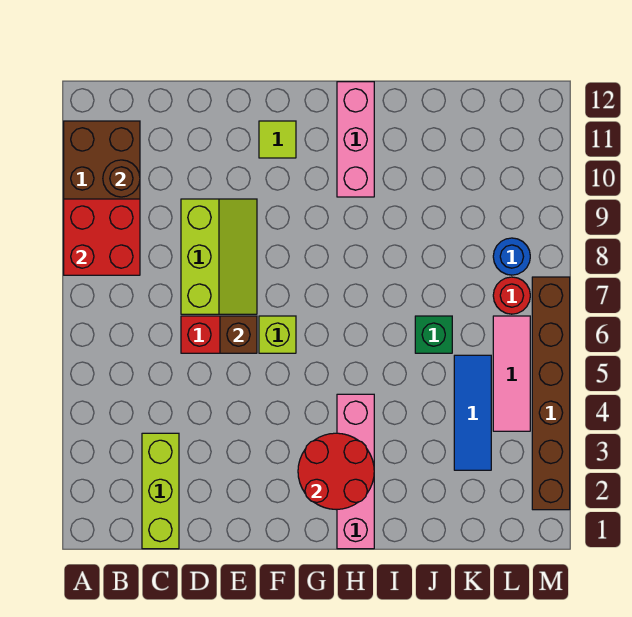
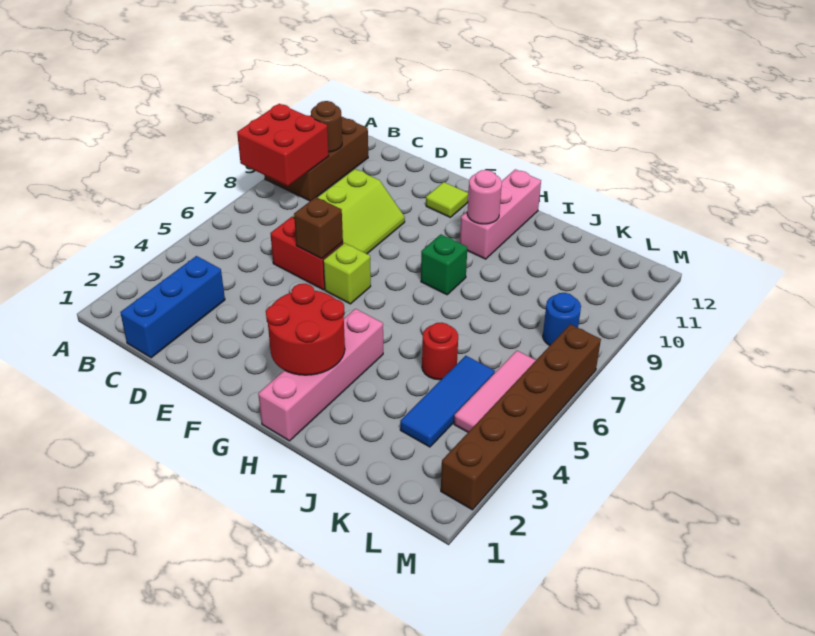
lime 1x3 brick [142,433,179,549] -> blue 1x3 brick [120,256,225,358]
none -> pink 1x1 round brick [467,170,502,224]
green 1x1 brick [415,316,452,353] -> green 1x1 brick moved to [421,234,467,295]
red 1x1 round brick [493,277,530,314] -> red 1x1 round brick moved to [422,322,458,380]

